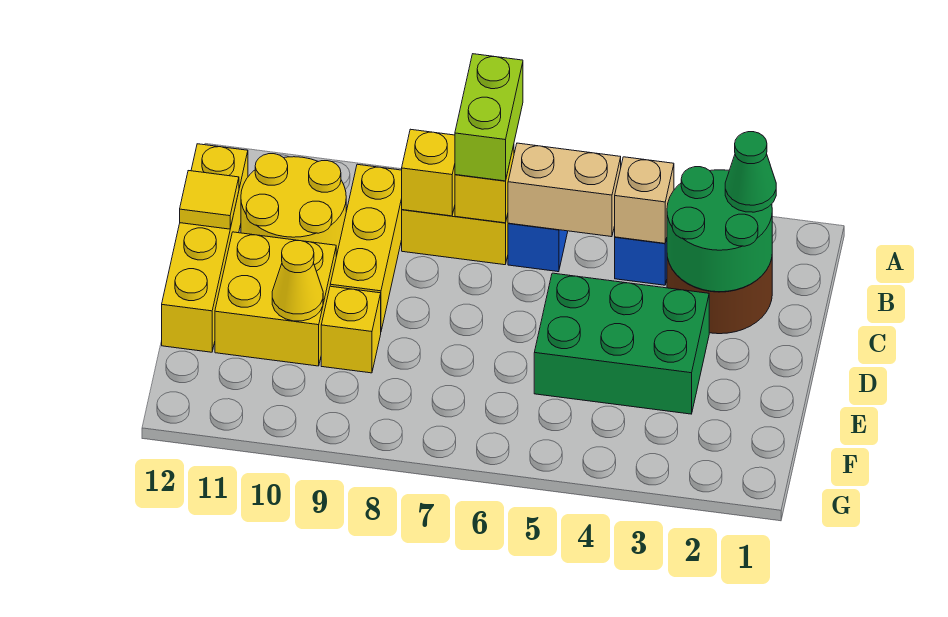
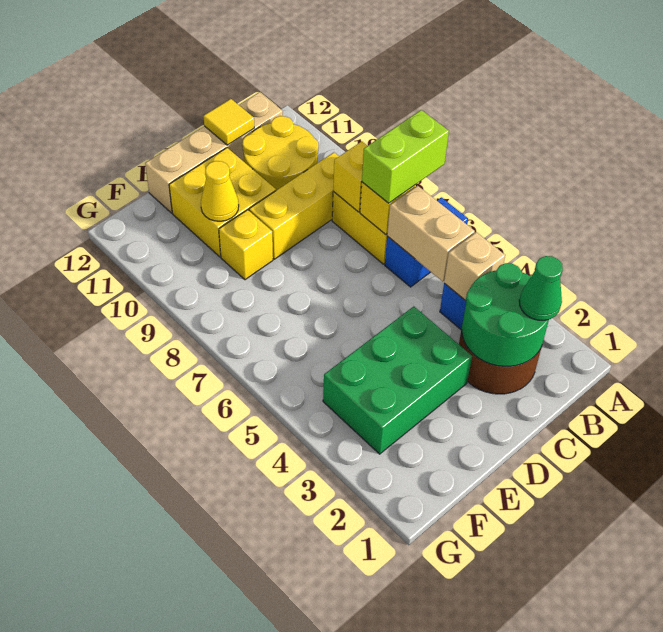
yellow 1x4 brick [162,144,248,352] -> tan 1x4 brick [145,92,283,213]
green 2x3 brick [534,273,709,414] -> green 2x3 brick turned to [323,306,472,454]

